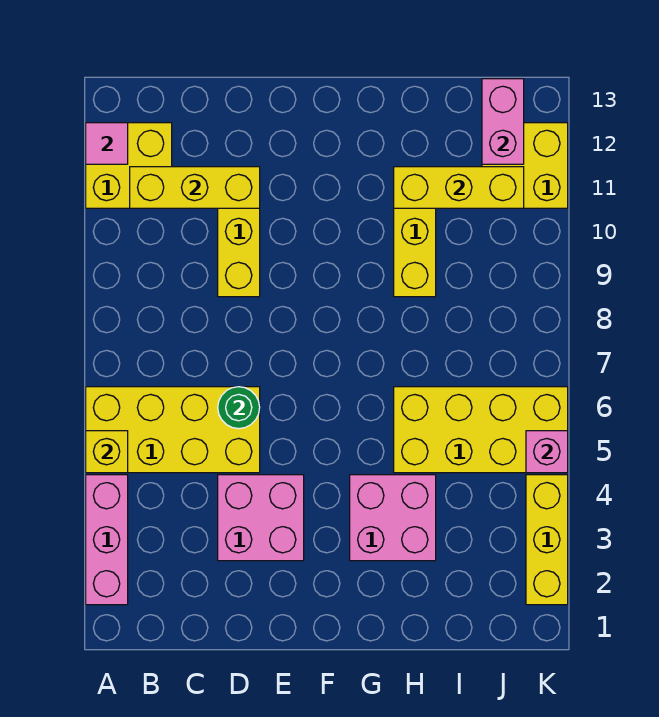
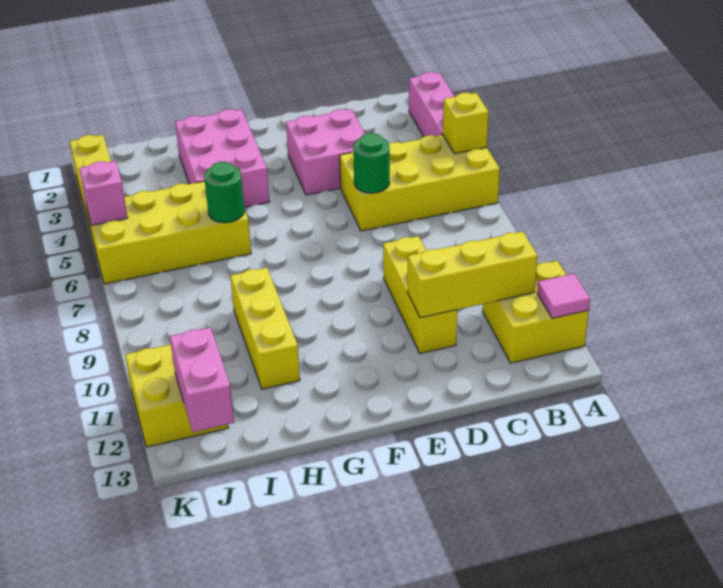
pink 2x2 brick [350,475,436,561] -> pink 2x3 brick [175,109,269,207]
none -> green 1x1 round brick [204,162,244,223]
yellow 1x3 brick [394,167,524,208] -> none

